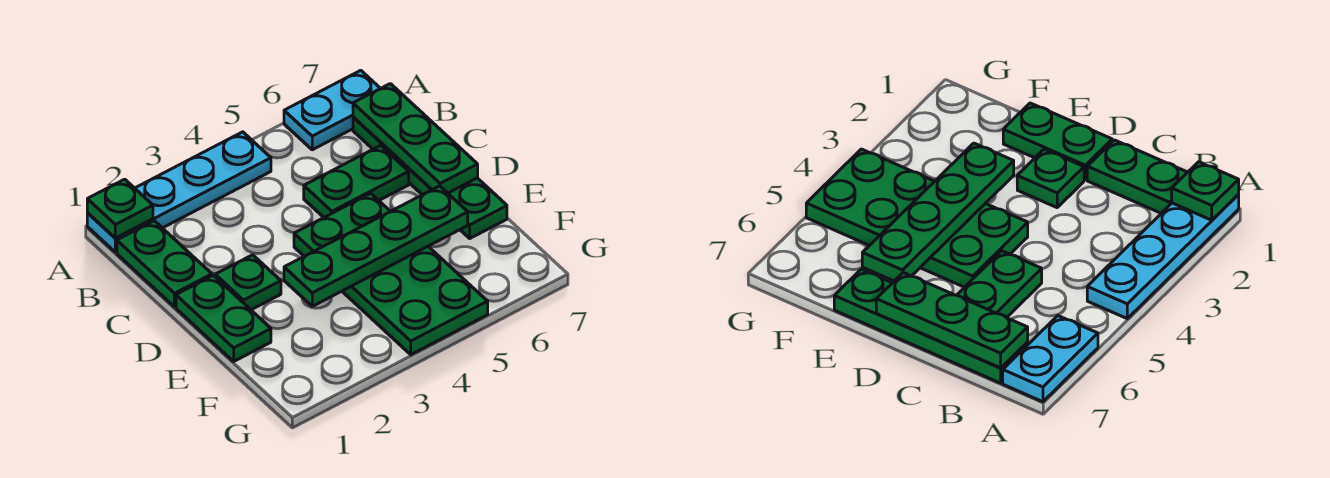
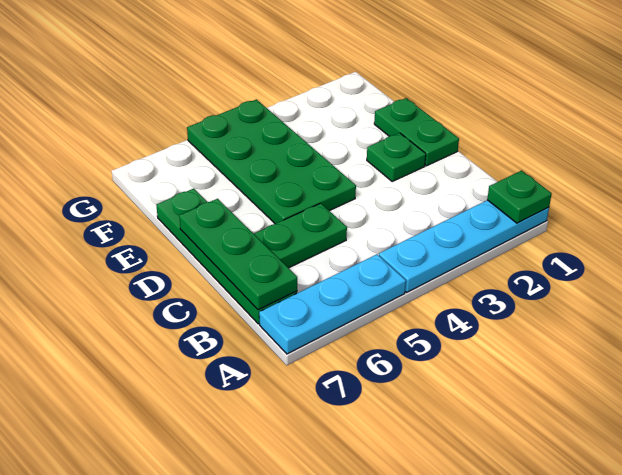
cyan 1x2 plate [284,70,380,150] -> cyan 1x3 plate [259,254,406,354]
green 1x2 plate [117,221,212,307] -> none
green 1x4 plate [284,186,468,306] -> none

